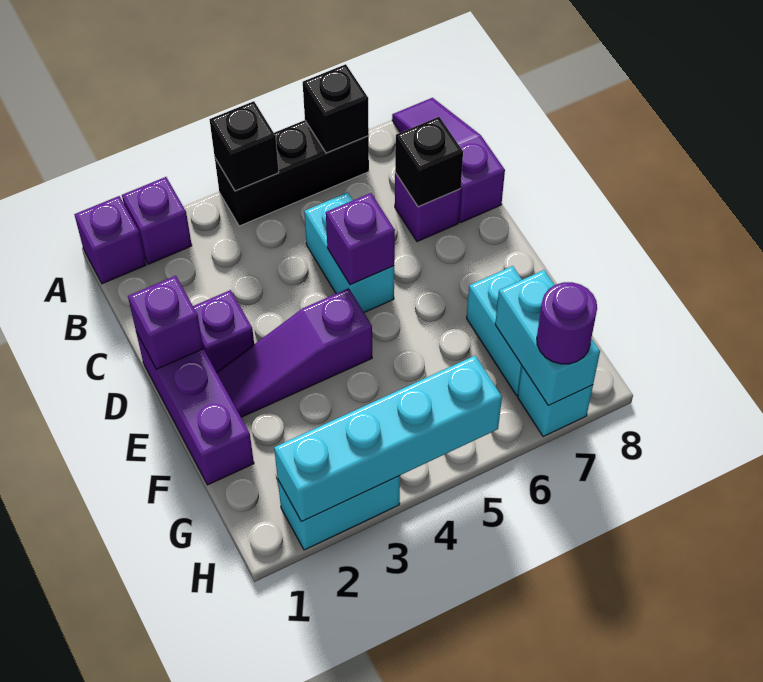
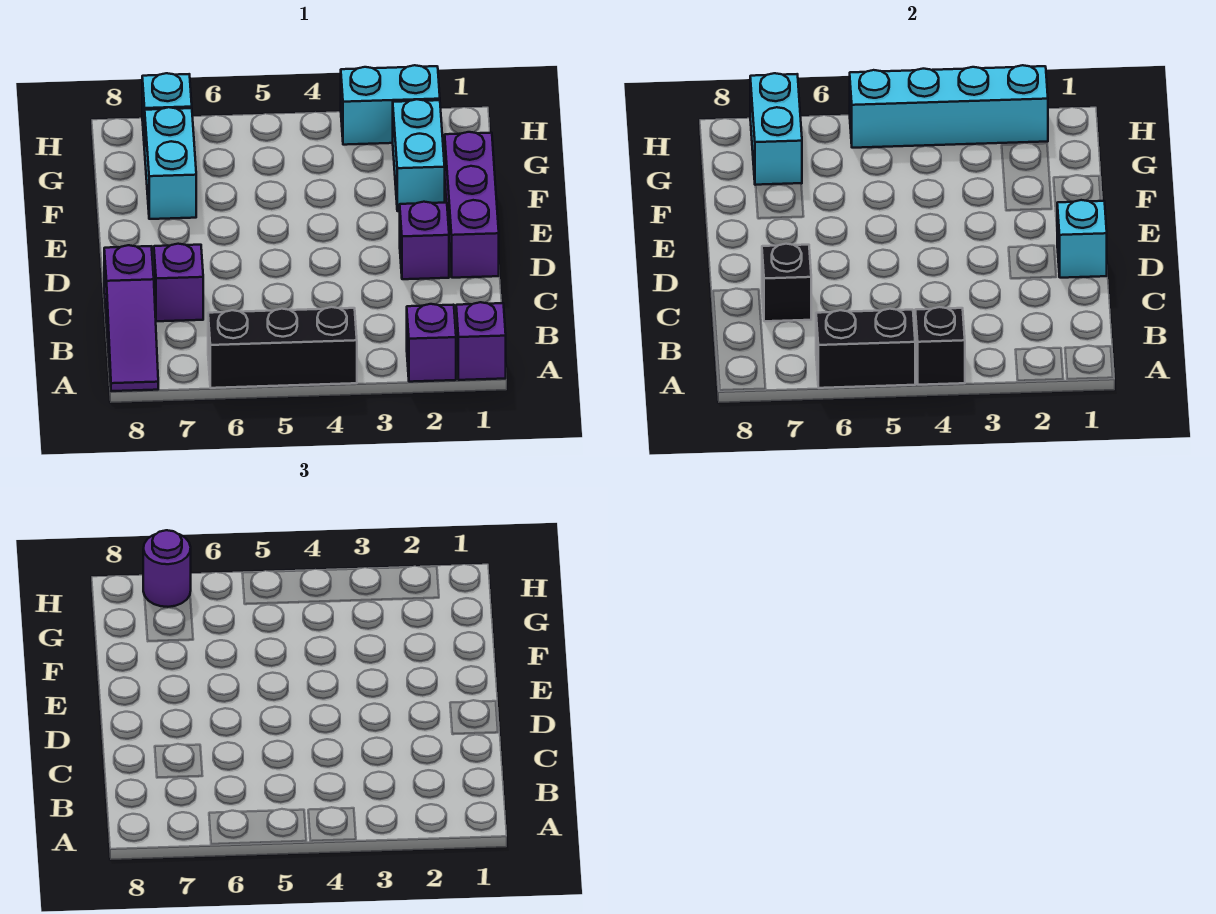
black 1x1 brick [303,64,369,153] -> black 1x2 brick [816,309,915,388]
cyan 1x2 brick [304,193,394,312] -> cyan 1x2 brick moved to [393,99,445,211]
purple 1x1 brick [128,276,203,369] -> cyan 1x1 brick [1057,200,1107,278]
purple 1x1 brick [326,193,395,285] -> none
purple 1x3 slope [217,288,372,417] -> none

